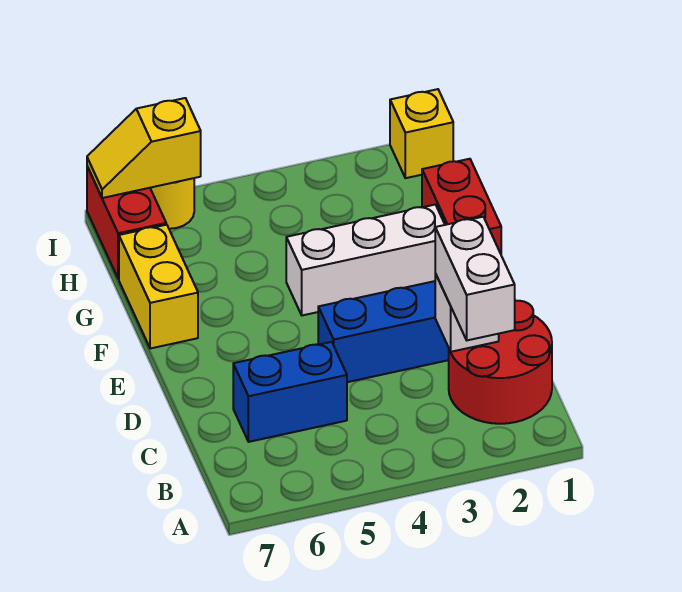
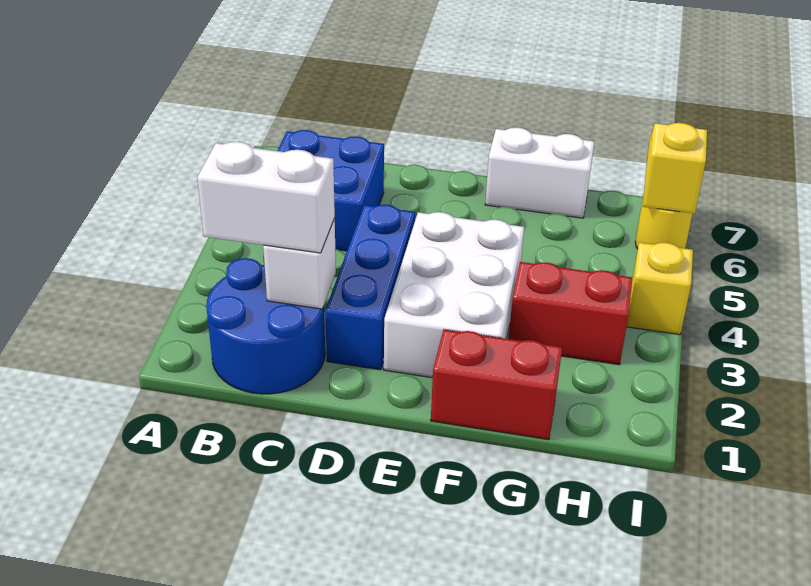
red 2x2 round brick [449,301,552,424] -> blue 2x2 round brick [206,258,325,394]
blue 1x2 brick [233,342,347,442] -> blue 2x2 brick [278,130,384,251]
white 1x3 brick [286,205,445,315] -> white 2x3 brick [384,212,524,378]
yellow 1x2 brick [119,225,198,349] -> white 1x2 brick [485,127,594,218]
red 1x2 brick [87,167,166,279] -> red 1x2 brick moved to [509,262,633,365]
yellow 1x1 brick [390,89,453,178] -> yellow 1x1 brick moved to [627,242,693,335]

